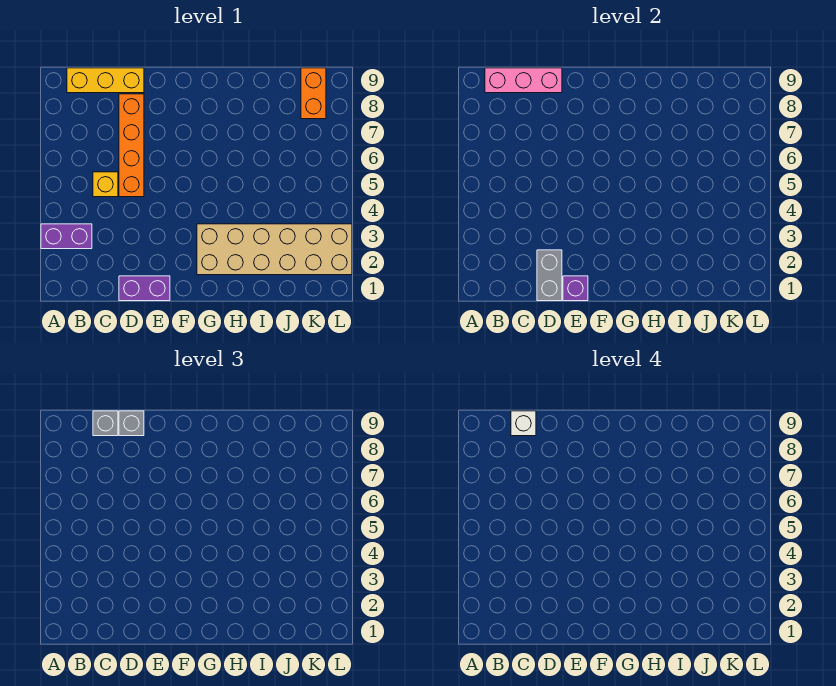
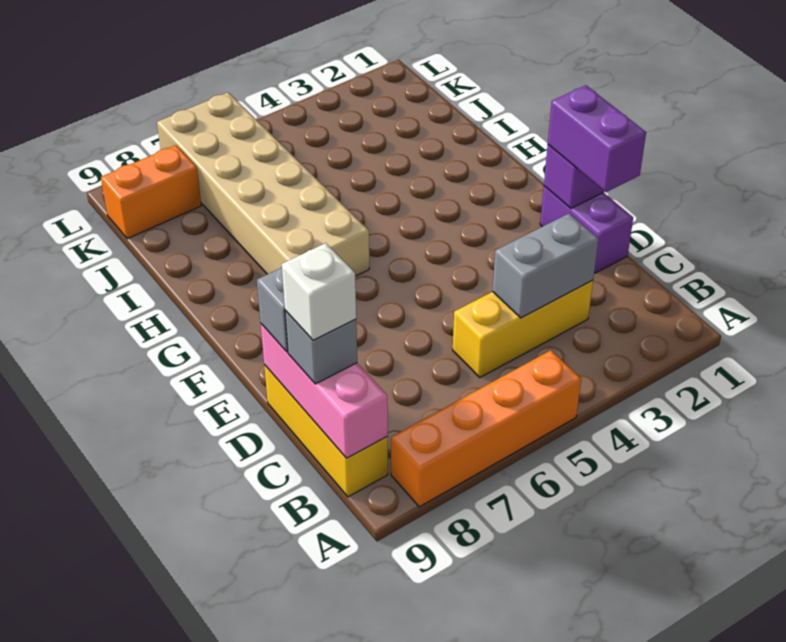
purple 1x2 brick [41,224,92,249] -> purple 1x2 brick moved to [548,85,646,192]
yellow 1x1 brick [93,172,118,197] -> yellow 1x3 brick [453,280,593,377]
grey 1x2 brick [537,250,562,301] -> grey 1x2 brick moved to [493,214,599,318]
orange 1x4 brick [119,94,144,197] -> orange 1x4 brick moved to [391,350,581,507]
tan 2x6 brick [197,224,352,275] -> tan 2x6 brick moved to [157,92,369,276]

